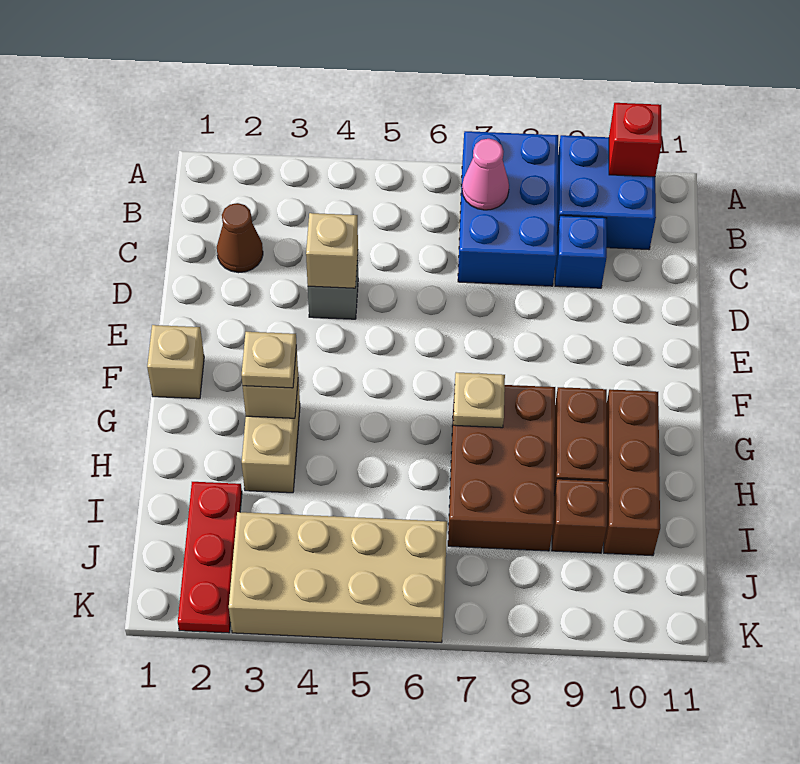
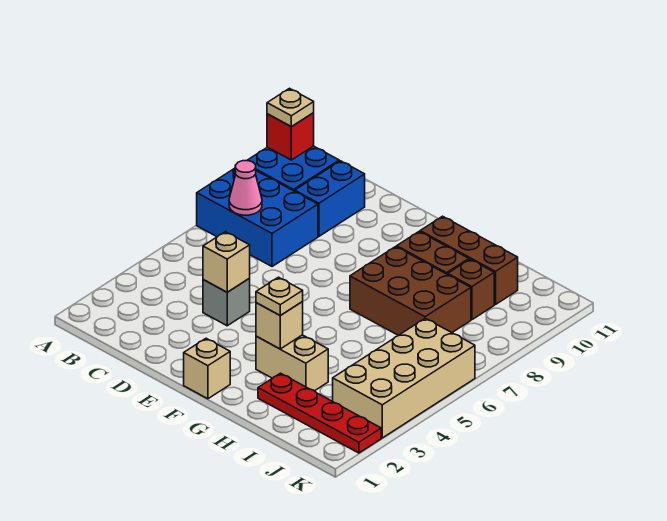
brown 1x1 cone [217,203,263,273] -> none
blue 1x1 brick [555,216,607,288] -> blue 1x2 brick [295,161,365,236]
tan 1x1 plate [453,372,505,428] -> tan 1x1 plate moved to [267,88,314,127]
red 1x3 plate [178,482,242,633] -> red 1x4 plate [258,373,381,453]

